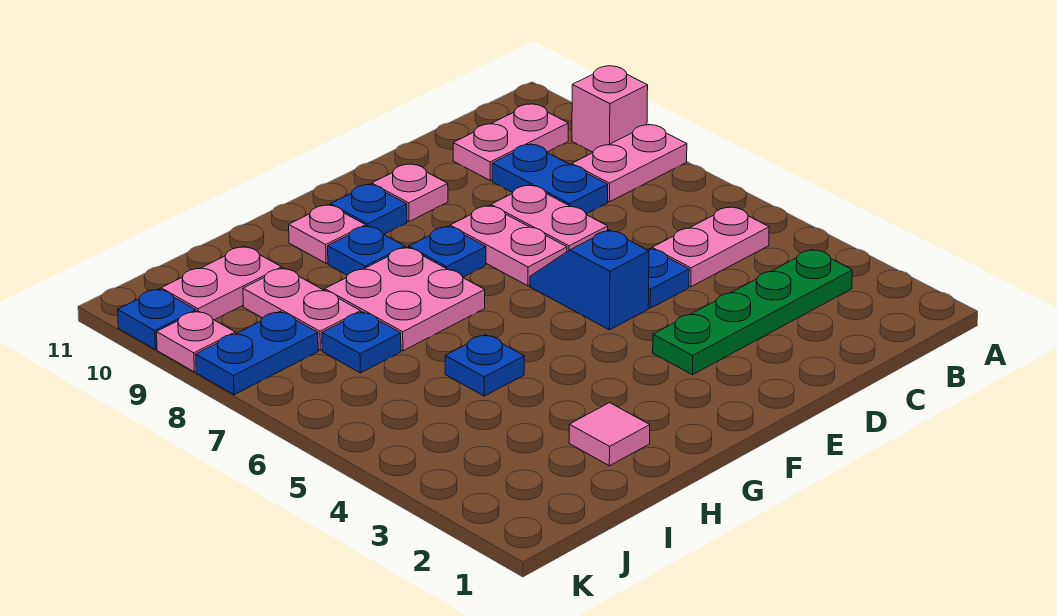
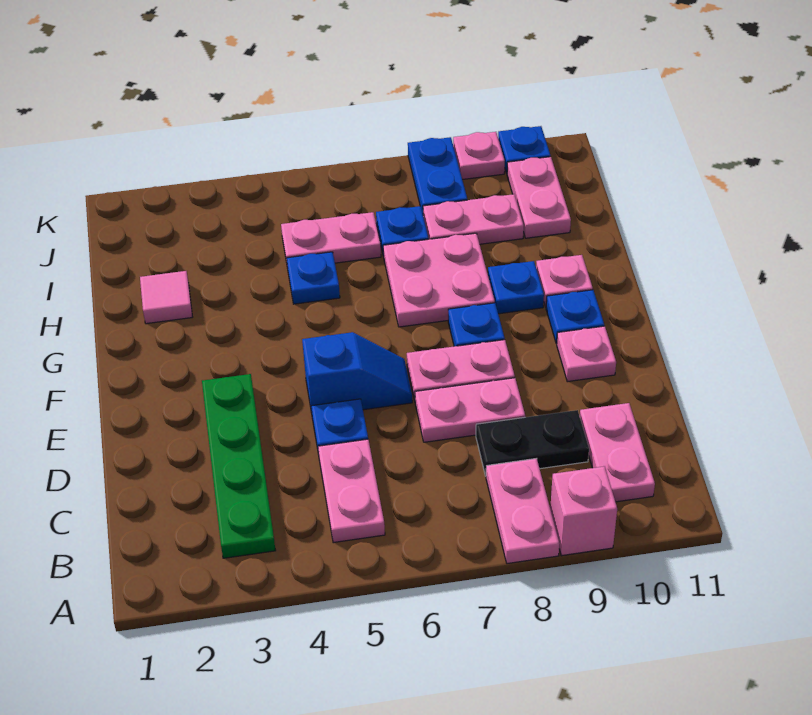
blue 1x2 plate [492,144,608,214] -> black 1x2 plate [476,410,589,476]
none -> pink 1x2 plate [281,212,381,263]

